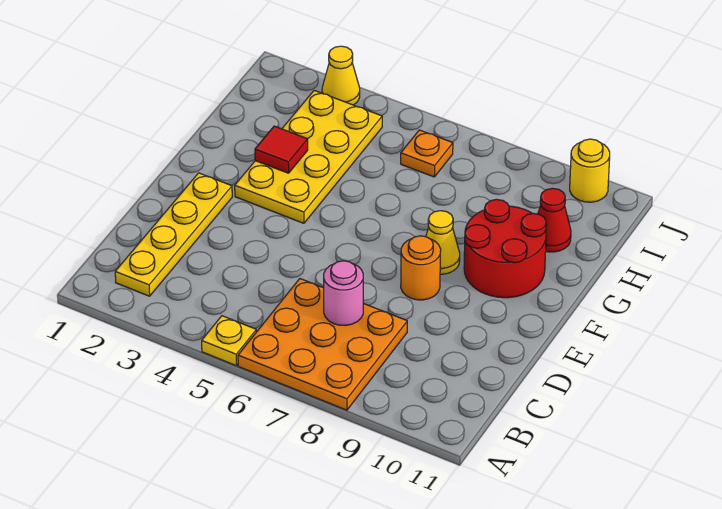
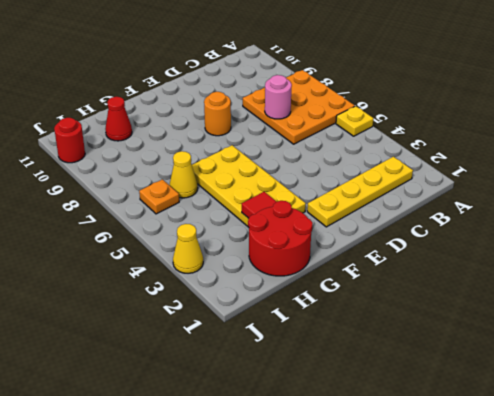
yellow 2x4 plate [235,90,382,223] -> yellow 2x4 plate turned to [192,145,306,226]
yellow 1x1 cone [426,211,460,274] -> yellow 1x1 cone moved to [170,151,198,198]
red 2x2 round brick [464,199,546,298] -> red 2x2 round brick moved to [248,201,313,276]
yellow 1x1 round brick [570,139,610,202] -> red 1x1 round brick [54,118,85,163]

